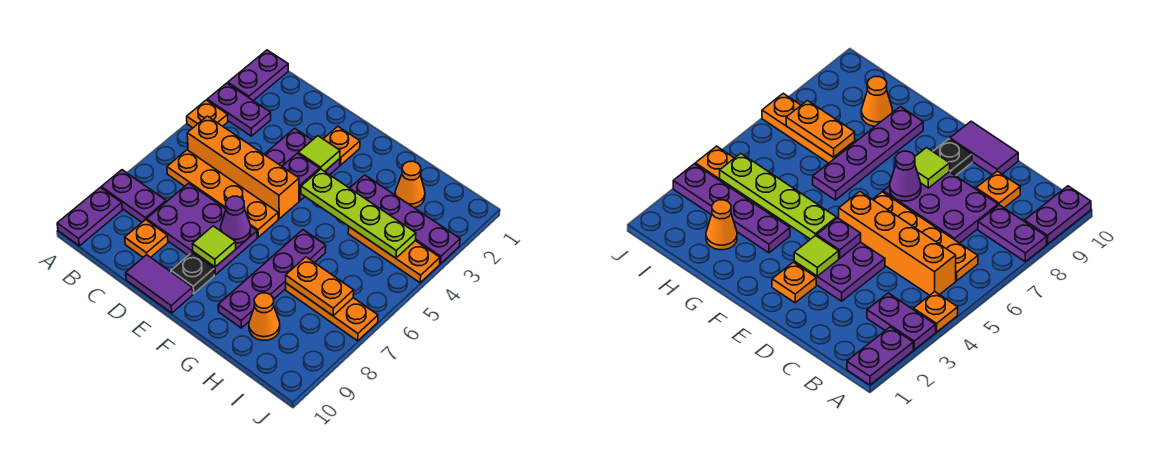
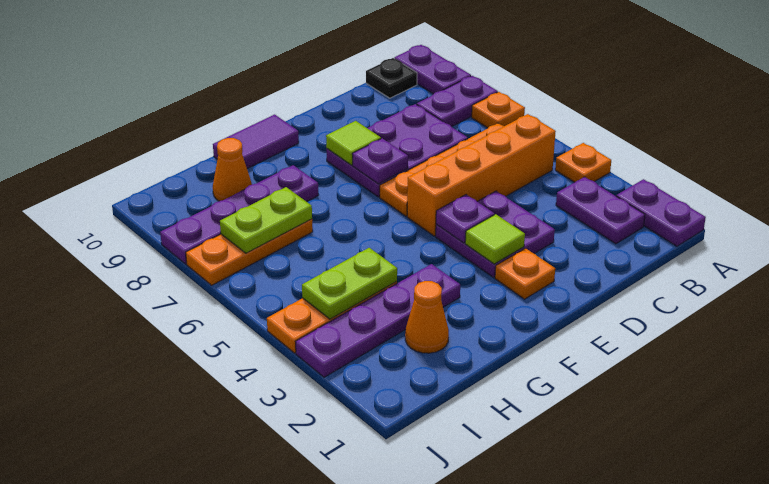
purple 1x2 plate [207,83,271,136] -> purple 1x2 plate turned to [556,177,645,244]
orange 1x1 plate [125,220,168,257] -> orange 1x1 plate moved to [472,92,525,128]
purple 1x2 tile [126,255,193,313] -> purple 1x2 tile moved to [213,114,299,169]
purple 1x1 cone [221,196,251,243] -> purple 1x1 plate [352,138,408,184]
black 1x1 plate [171,253,214,294] -> black 1x1 plate moved to [366,58,417,98]
lime 1x4 plate [301,169,416,258] -> lime 1x2 plate [302,248,397,319]
purple 1x4 plate [218,230,326,328] -> purple 1x4 plate turned to [160,165,318,264]
orange 1x2 plate [286,257,354,316] -> lime 1x2 plate [220,187,312,253]

